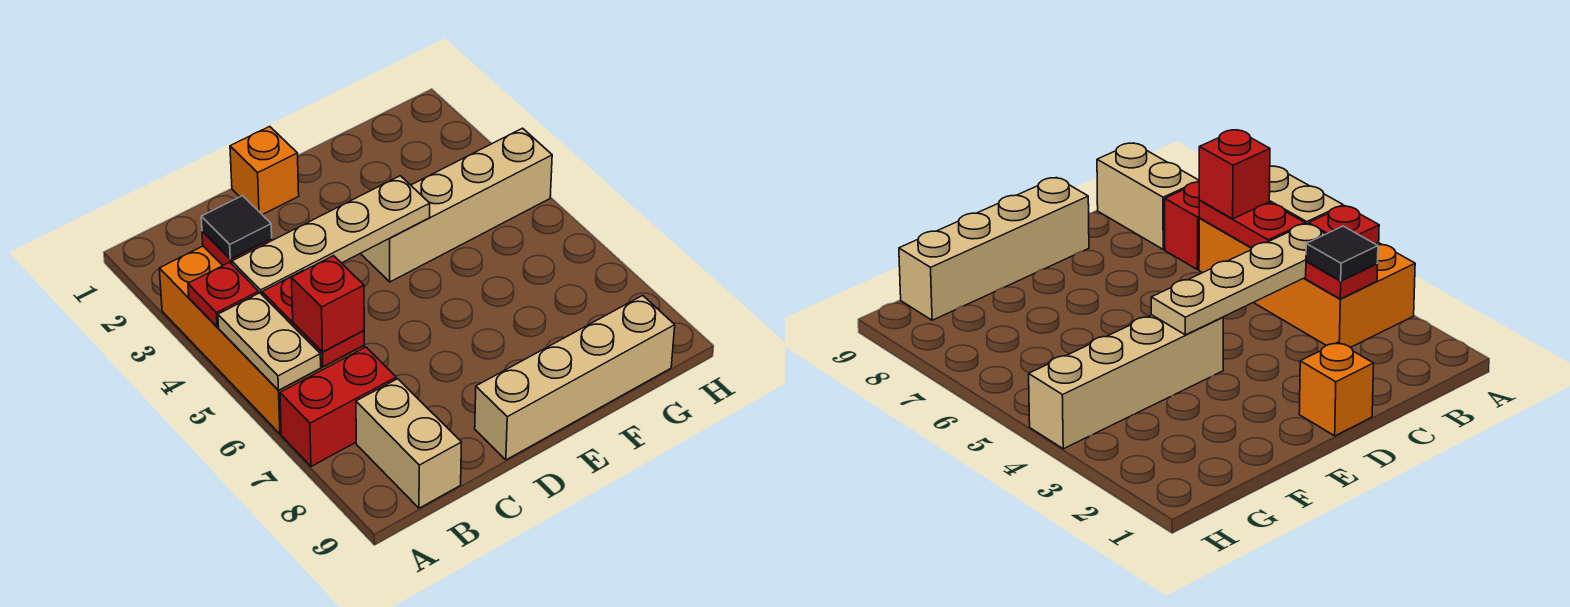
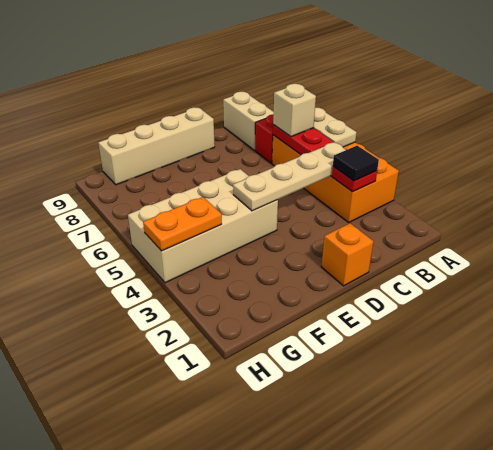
red 1x1 plate [188,262,259,327] -> none
red 1x1 brick [292,256,364,352] -> tan 1x1 brick [273,84,316,137]
tan 1x4 brick [361,128,552,282] -> tan 2x4 brick [128,169,278,283]
none -> orange 1x2 plate [143,197,222,251]

